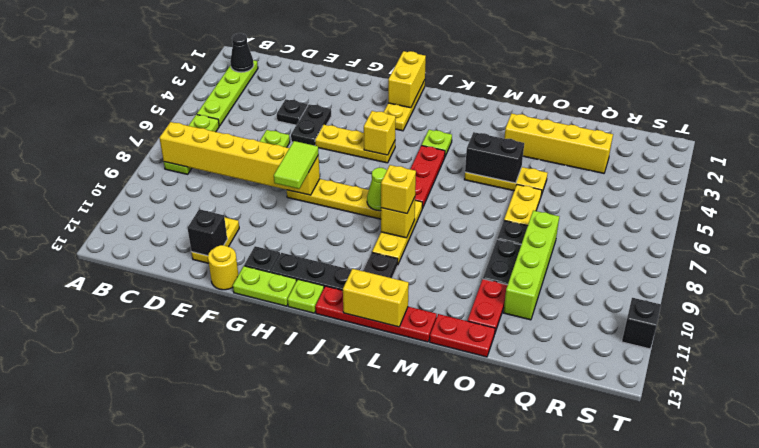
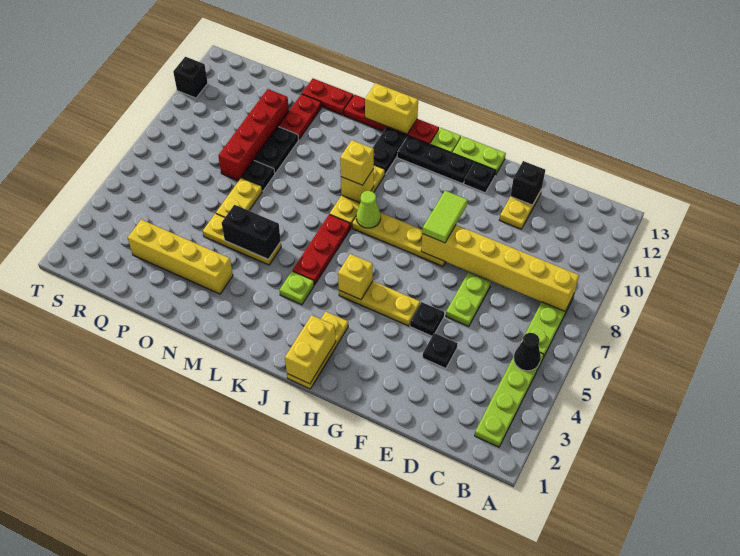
black 1x1 cone [230,33,254,72] -> black 1x1 cone moved to [514,333,541,371]
black 1x2 plate [291,104,331,146] -> black 1x1 plate [410,302,444,336]
yellow 1x1 round brick [208,245,238,290] -> none
lime 1x4 brick [504,211,559,320] -> red 1x4 brick [218,89,289,181]

